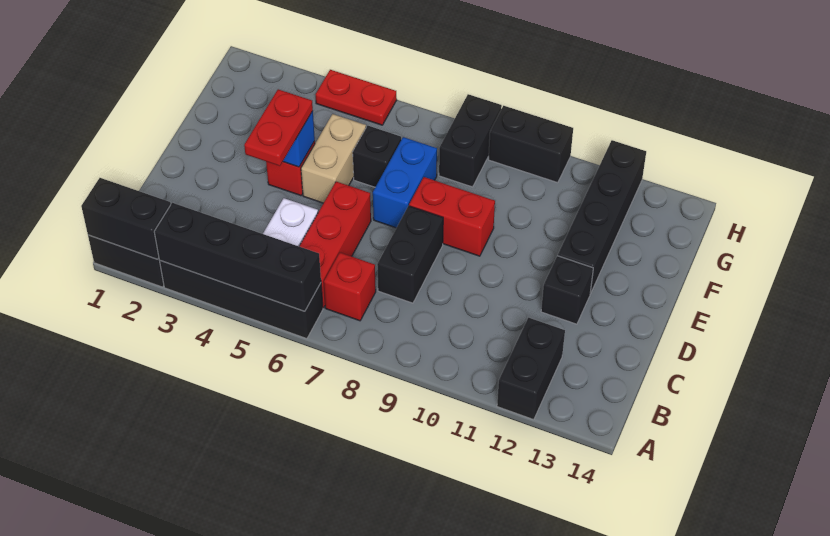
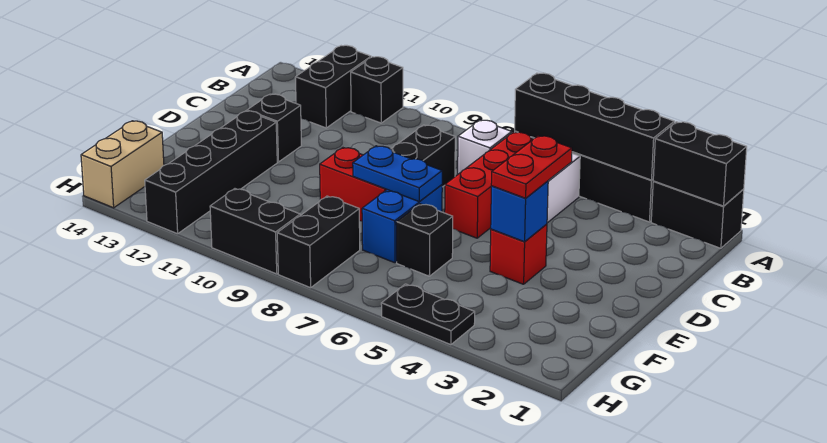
none -> black 1x1 brick [351,57,403,123]
red 1x1 brick [324,253,376,321] -> white 1x1 brick [458,120,512,174]
tan 1x2 brick [301,114,366,203] -> tan 1x2 brick moved to [81,121,164,208]
none -> blue 1x2 plate [353,146,442,202]
red 1x2 plate [315,70,397,125] -> black 1x2 plate [381,284,475,345]

